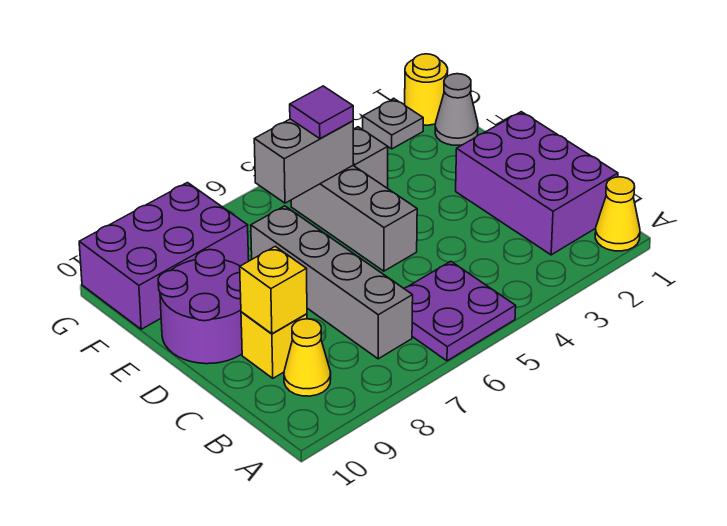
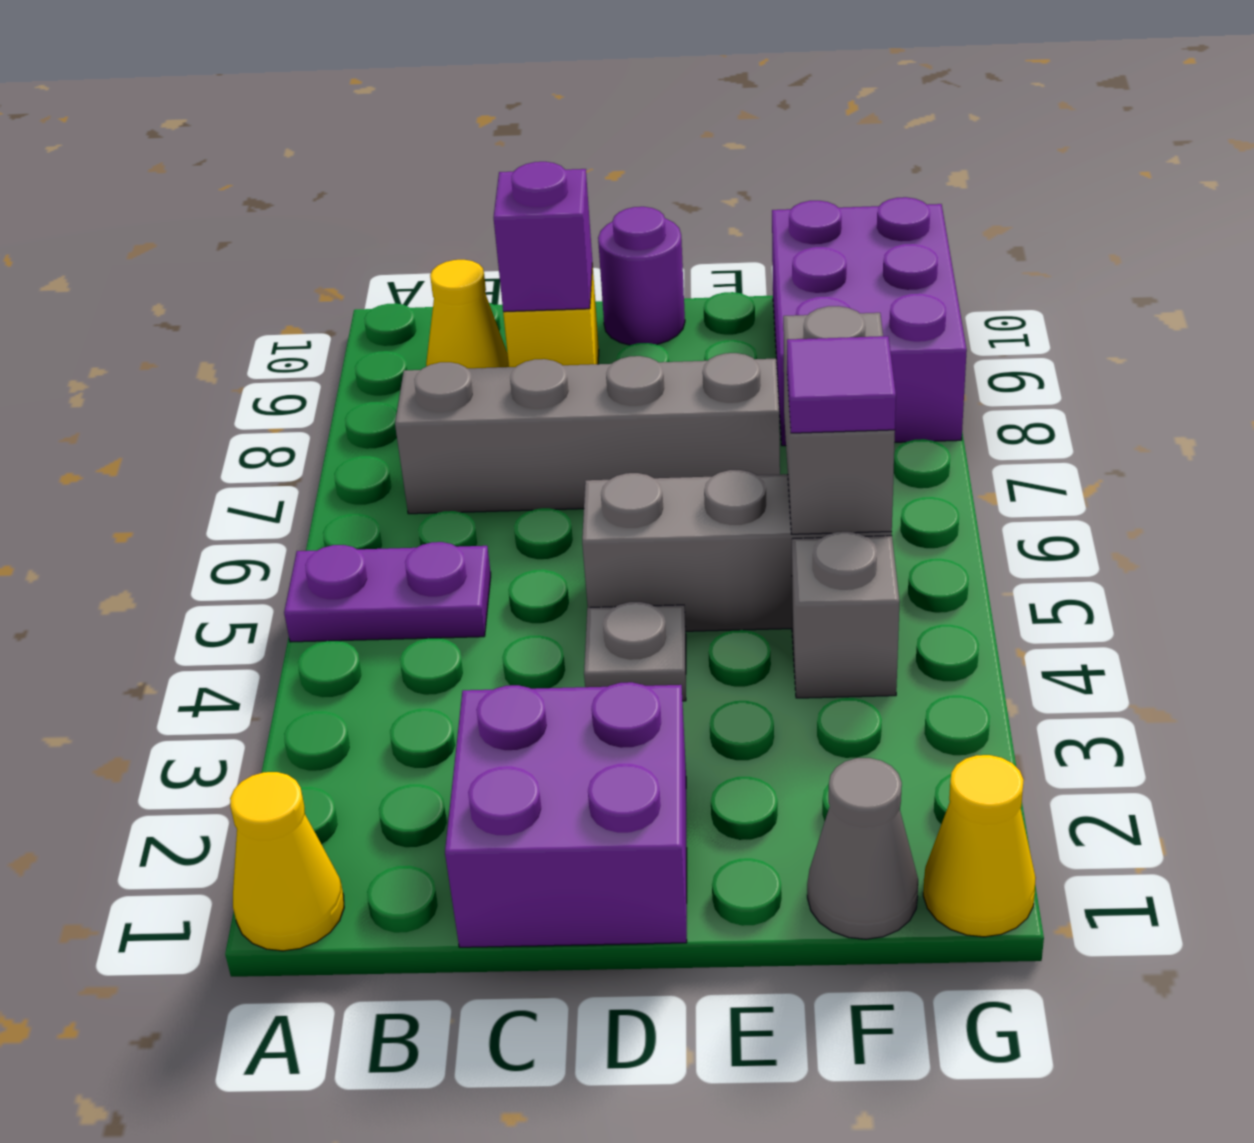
purple 2x2 plate [404,261,516,361] -> purple 1x2 plate [284,542,491,642]
purple 2x3 brick [456,112,618,255] -> purple 2x2 brick [445,682,687,947]
yellow 1x1 brick [240,246,307,334] -> purple 1x1 brick [494,162,592,312]
purple 2x2 round brick [158,250,242,364] -> purple 1x1 round brick [598,207,685,345]
yellow 1x1 round brick [405,54,448,125] -> yellow 1x1 cone [923,755,1036,937]
grey 1x1 plate [362,99,423,149] -> grey 1x1 plate moved to [584,602,686,701]

